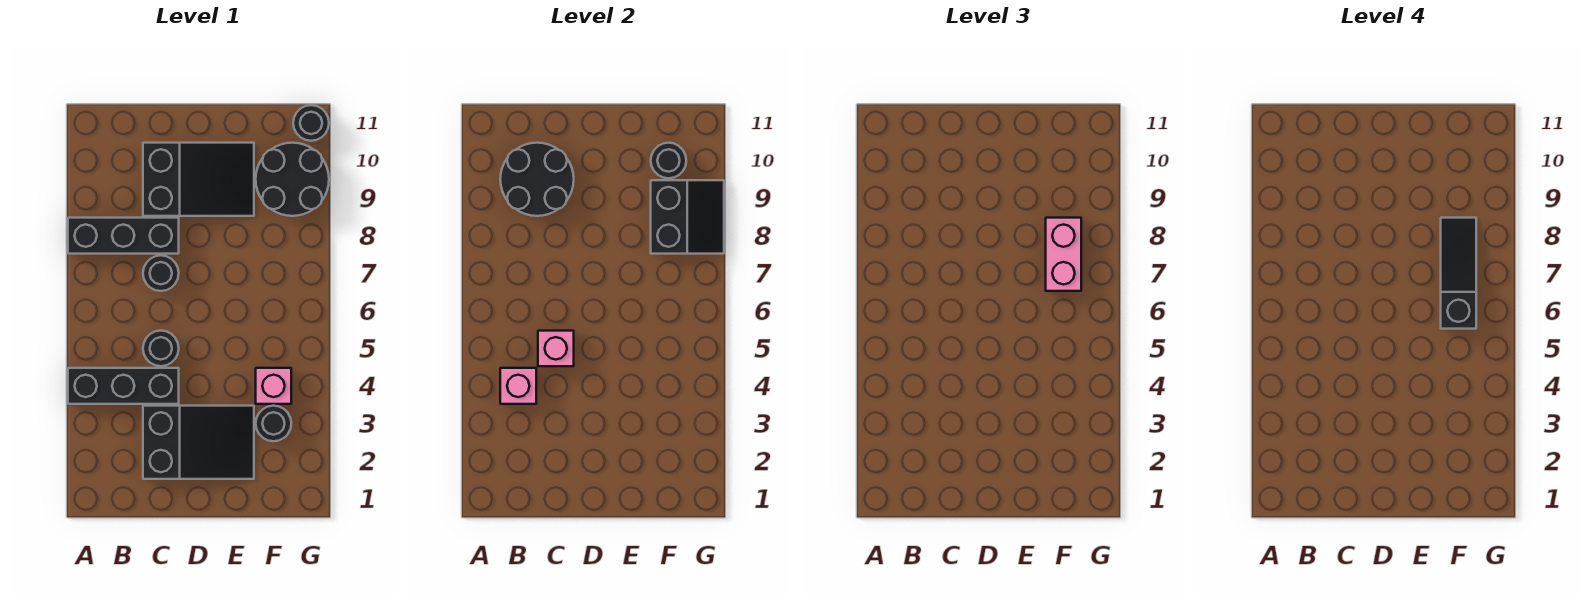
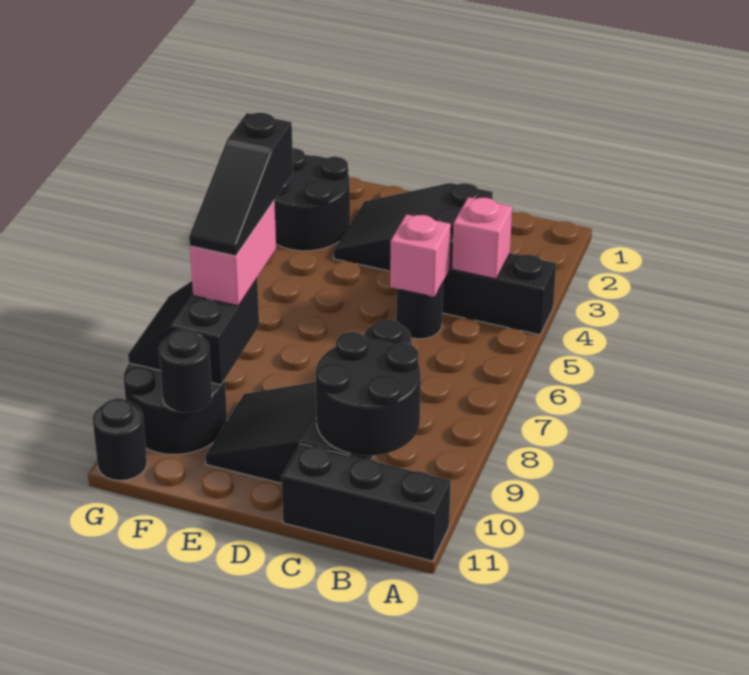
black 1x3 brick [68,218,179,254] -> black 1x3 brick moved to [281,444,451,561]
black 1x1 round brick [256,406,291,441] -> black 2x2 round brick [274,148,350,251]
pink 1x1 brick [256,368,291,404] -> none

